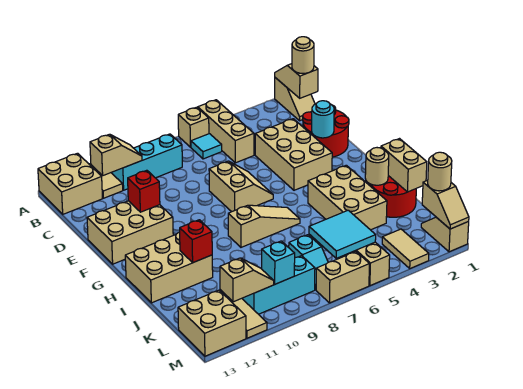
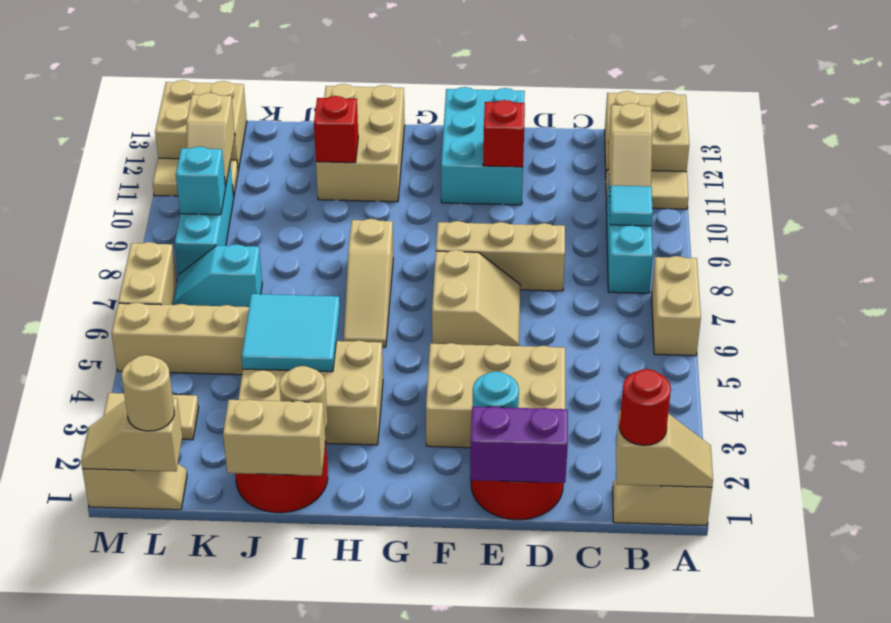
tan 1x3 brick [198,100,254,163] -> tan 1x3 brick moved to [436,221,565,291]
tan 1x1 brick [178,107,209,147] -> tan 1x2 brick [652,256,701,356]
tan 1x1 round brick [292,37,314,73] -> red 1x1 round brick [620,369,671,445]
cyan 1x1 tile [191,134,222,159] -> cyan 1x1 tile moved to [610,185,653,226]
none -> purple 1x2 brick [470,406,568,483]
tan 2x2 slope [209,161,273,212] -> tan 2x2 slope turned to [432,250,520,346]
tan 2x3 brick [87,201,173,264] -> cyan 2x3 brick [441,87,525,205]
cyan 2x2 tile [309,210,376,258] -> cyan 2x2 tile moved to [242,294,340,372]

